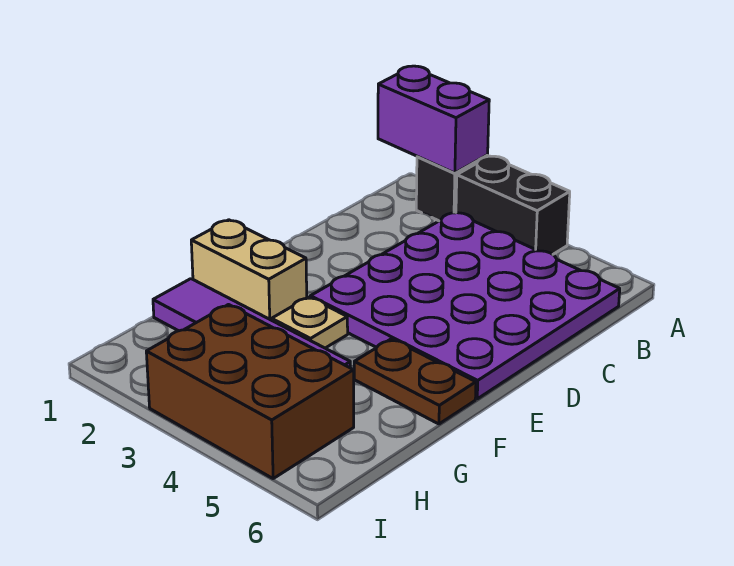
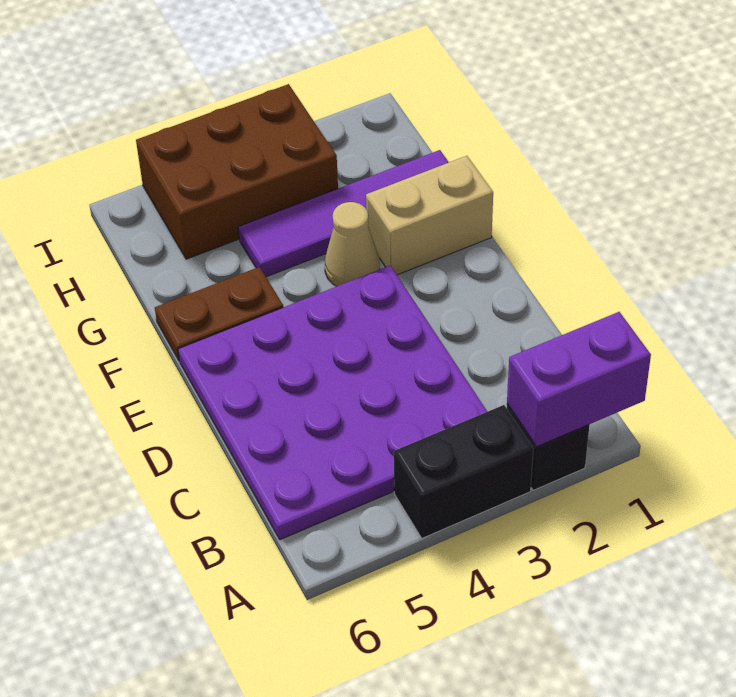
tan 1x1 plate [272,297,348,348] -> tan 1x1 cone [325,202,380,286]

